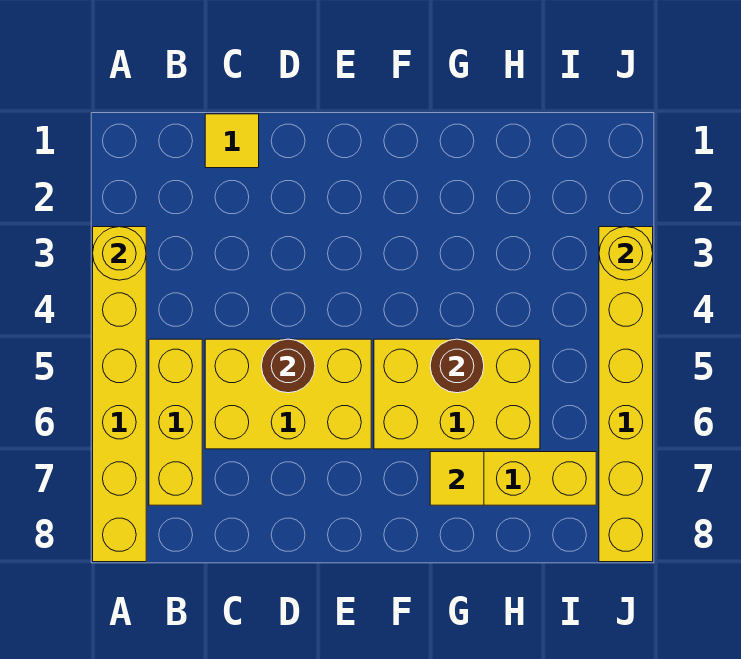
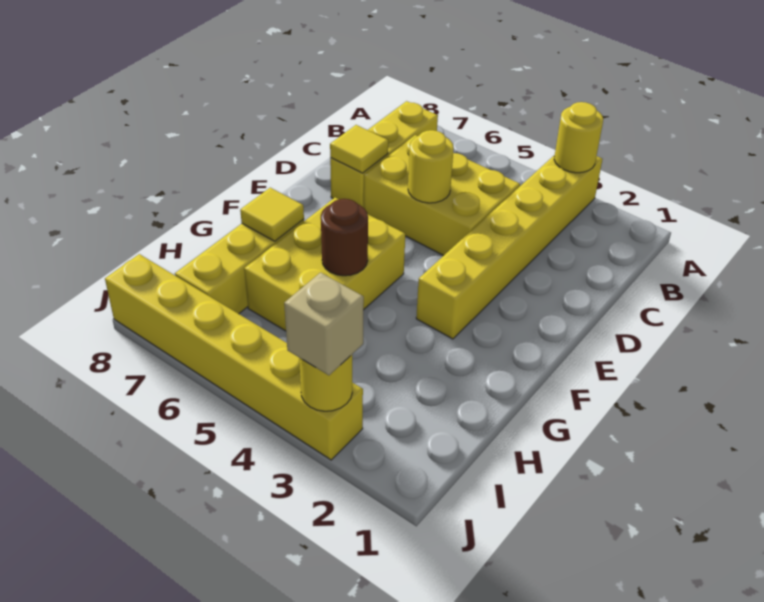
yellow 1x6 brick [93,227,146,562] -> yellow 1x6 brick turned to [416,155,603,339]
yellow 1x3 brick [149,339,202,505] -> yellow 1x3 brick turned to [330,101,438,208]
yellow 1x1 tile [205,114,259,168] -> yellow 1x1 tile moved to [330,125,388,173]
yellow 2x3 brick [205,339,371,449] -> yellow 2x3 brick turned to [364,135,520,256]
brown 1x1 round brick [262,339,315,393] -> yellow 1x1 round brick [408,130,454,203]
none -> tan 1x1 brick [284,273,364,375]

